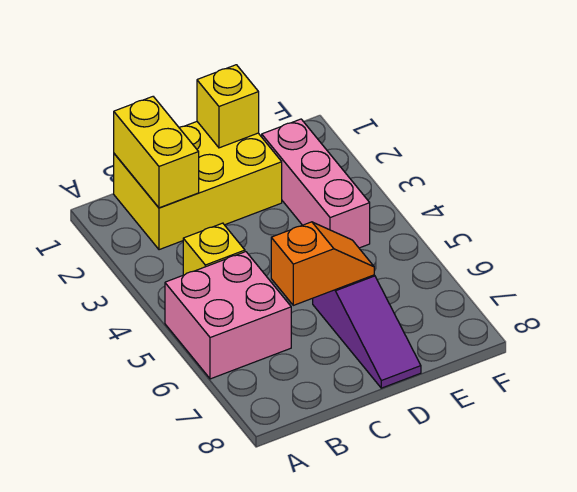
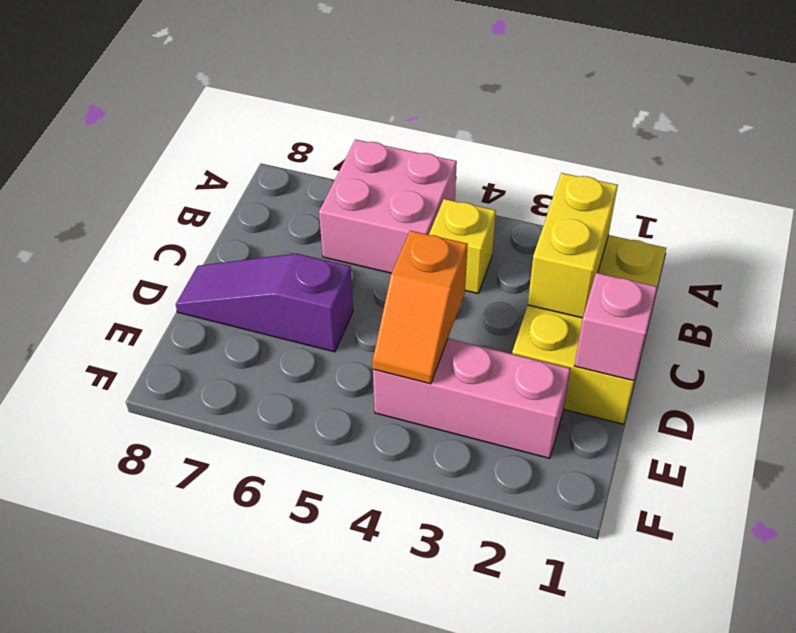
yellow 1x2 brick [114,97,199,208] -> yellow 1x2 brick turned to [528,173,618,318]
orange 1x2 slope [271,222,374,305] -> orange 1x2 slope moved to [373,231,468,384]
yellow 1x1 brick [197,65,259,148] -> pink 1x1 brick [574,273,657,381]

